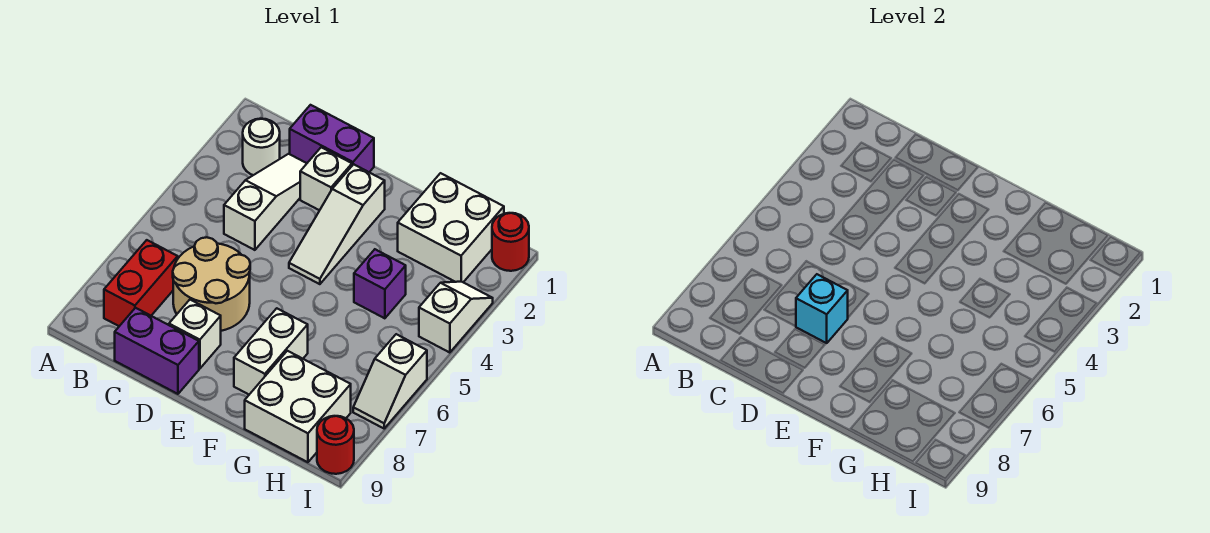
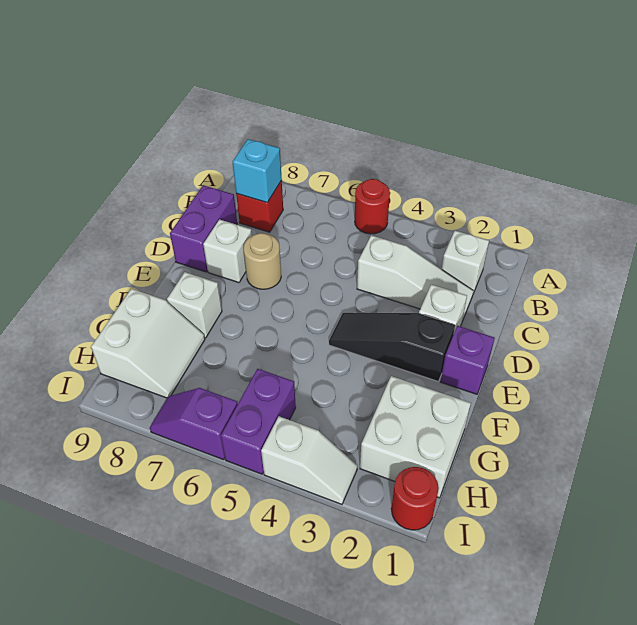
white 1x1 round brick [243,119,280,175] -> white 1x1 brick [442,231,489,293]
red 1x2 brick [104,240,178,326] -> red 1x1 brick [236,181,283,232]
purple 1x2 brick [290,105,374,172] -> purple 1x2 brick moved to [221,369,296,474]
tan 2x2 round brick [173,237,250,331] -> tan 1x1 round brick [244,233,281,289]
cyan 1x1 brick [796,274,848,343] -> cyan 1x1 brick moved to [233,139,282,202]
white 1x3 slope [289,164,385,284] -> black 1x3 slope [329,313,455,381]
white 1x2 brick [234,308,308,394] -> white 1x1 brick [167,272,222,338]
purple 1x1 brick [354,249,406,318] -> purple 1x1 brick moved to [441,326,495,394]
white 2x2 brick [245,351,351,462] -> white 2x2 slope [91,289,205,398]
white 1x2 slope [353,334,427,428] -> purple 1x2 slope [150,388,238,460]
red 1x1 round brick [317,416,354,474] -> red 1x1 round brick moved to [355,179,390,234]

